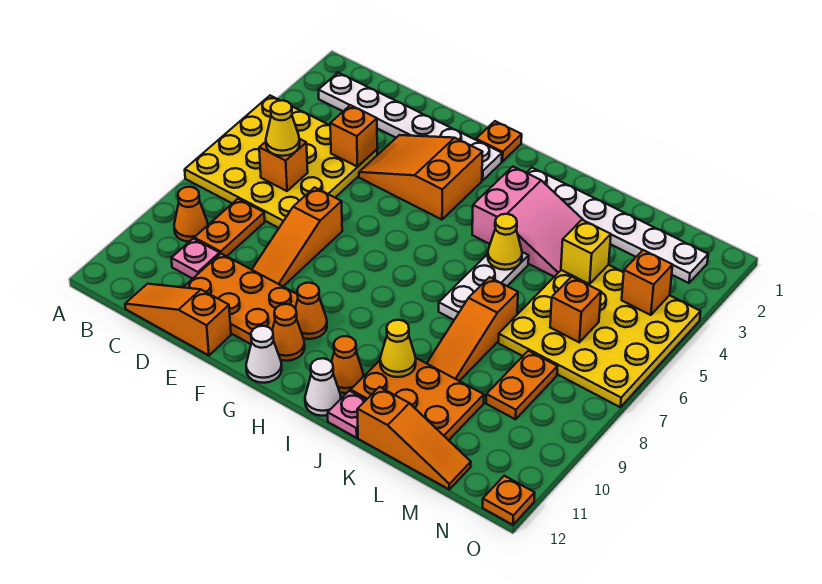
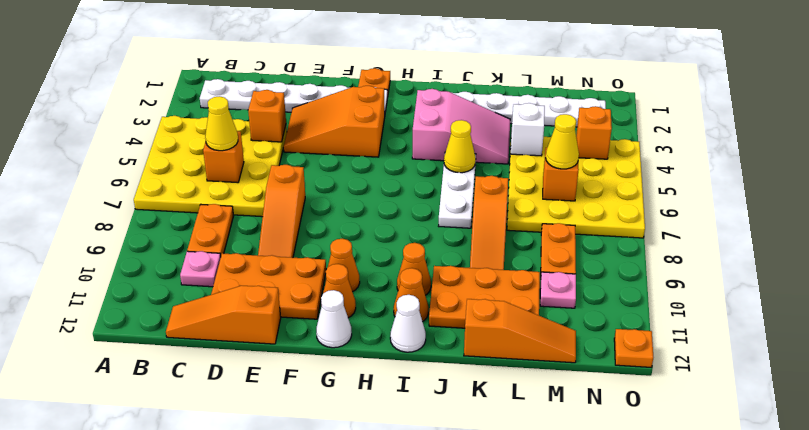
orange 1x1 cone [174,187,208,242] -> orange 1x1 cone moved to [397,243,431,295]
yellow 1x1 cone [380,320,416,377] -> yellow 1x1 cone moved to [546,114,579,169]
pink 1x1 plate [328,391,366,438] -> pink 1x1 plate moved to [540,272,576,308]
yellow 1x1 brick [561,220,611,284] -> white 1x1 brick [510,103,545,156]

